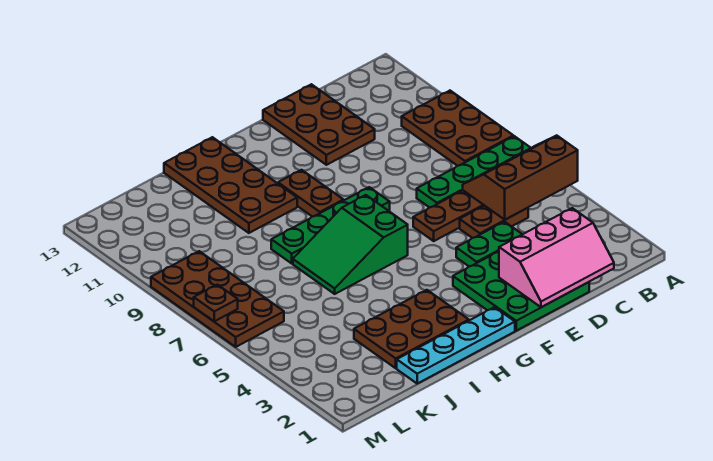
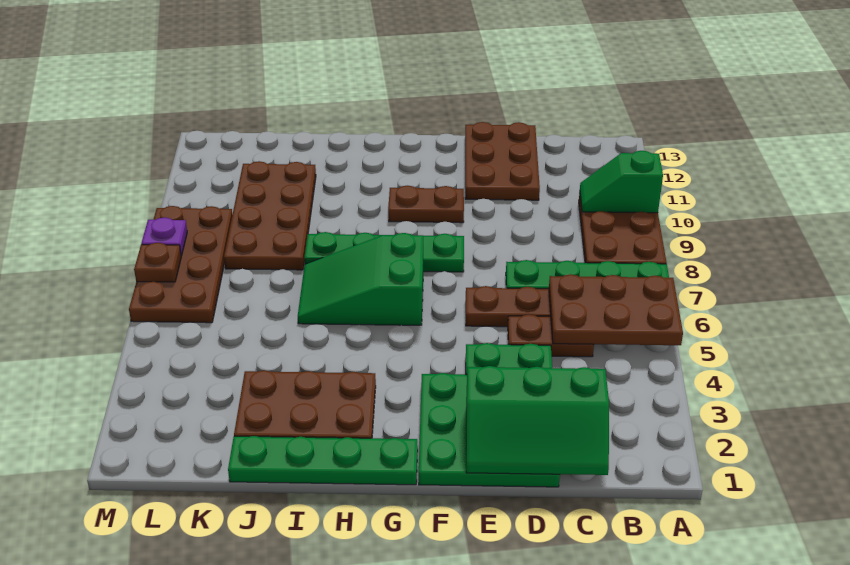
brown 2x3 slope [463,135,578,220] -> brown 2x3 plate [549,274,683,345]
none -> green 1x2 slope [580,151,663,213]
pink 2x3 slope [499,208,614,307] -> green 2x3 slope [466,366,609,475]
cyan 1x4 plate [397,307,515,383] -> green 1x4 plate [228,436,418,485]
brown 1x2 plate [278,170,343,217] -> brown 1x2 plate turned to [388,186,464,223]
brown 2x4 plate [164,137,297,233] -> brown 2x4 plate moved to [224,161,316,270]
none -> purple 1x1 plate [141,217,187,256]

